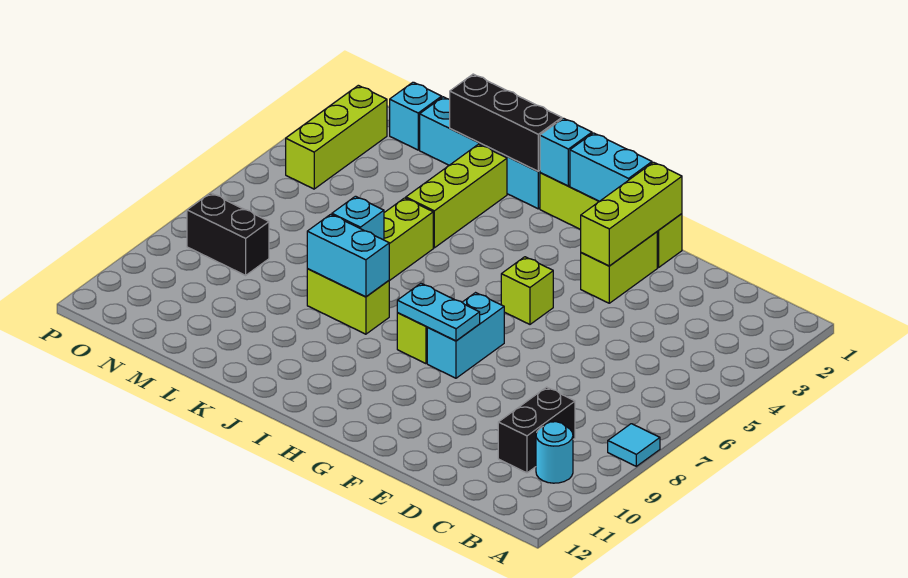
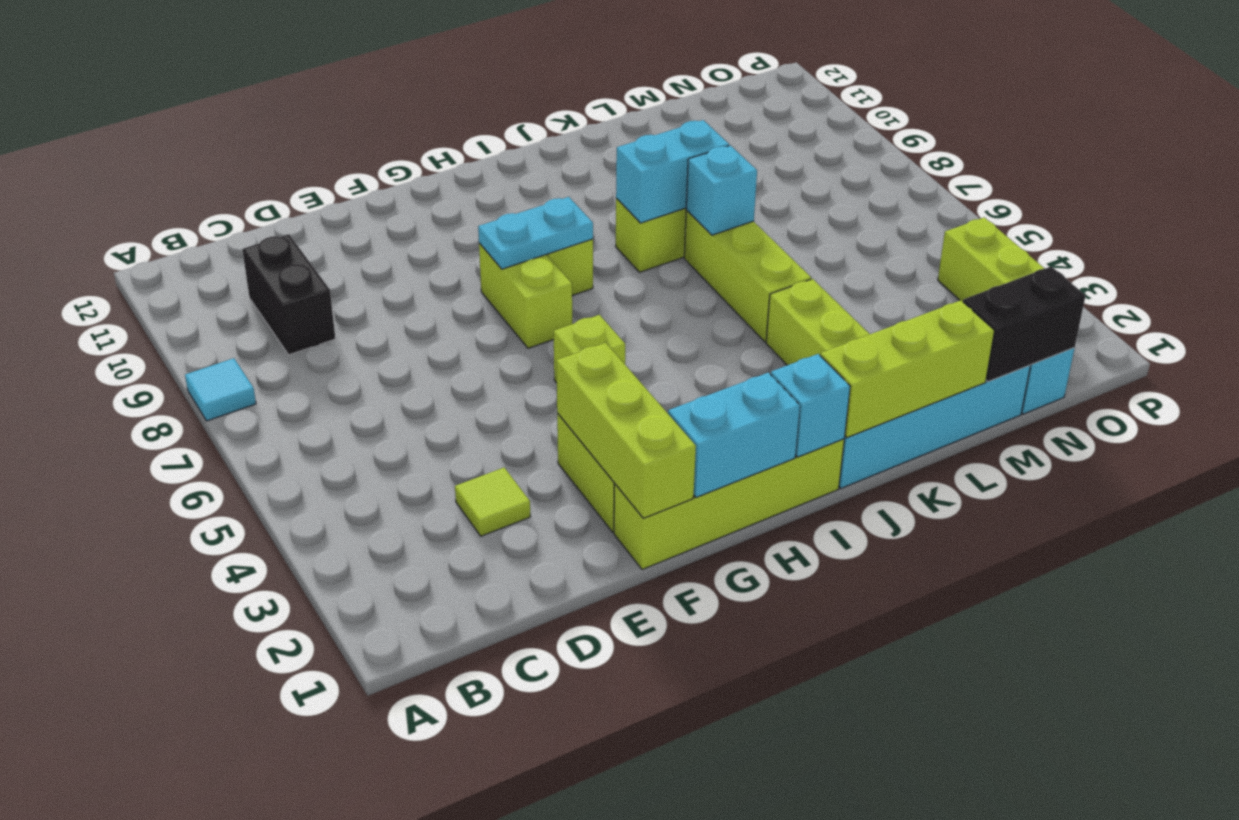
cyan 1x1 round brick [536,422,573,483] -> none
none -> lime 1x1 tile [455,468,530,536]
cyan 1x2 brick [427,293,504,378] -> lime 1x2 brick [479,243,572,348]
black 1x3 brick [450,74,562,171] -> lime 1x3 brick [820,300,994,438]
black 1x2 brick [187,193,269,275] -> black 1x2 brick moved to [963,266,1086,382]

